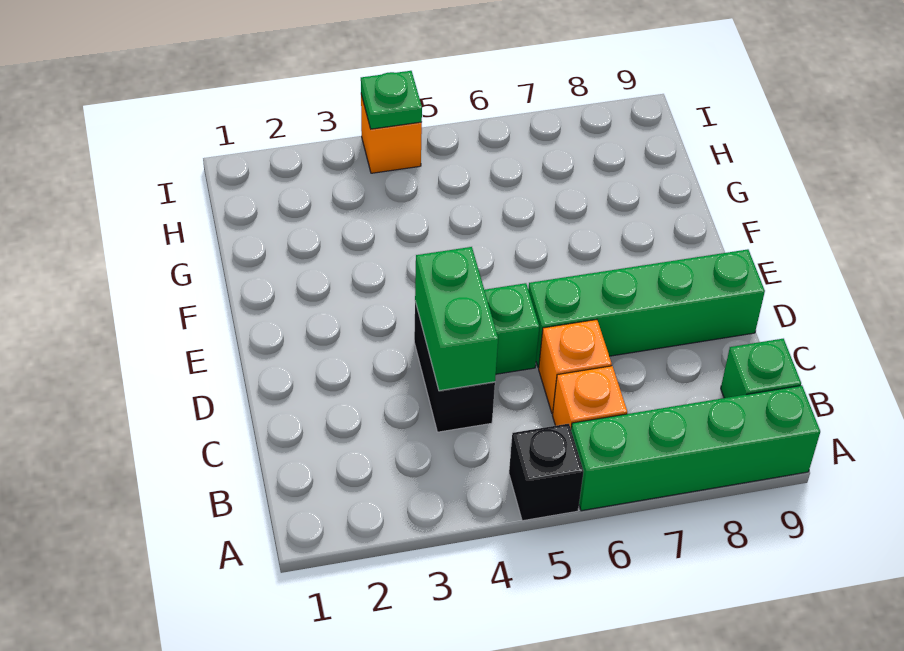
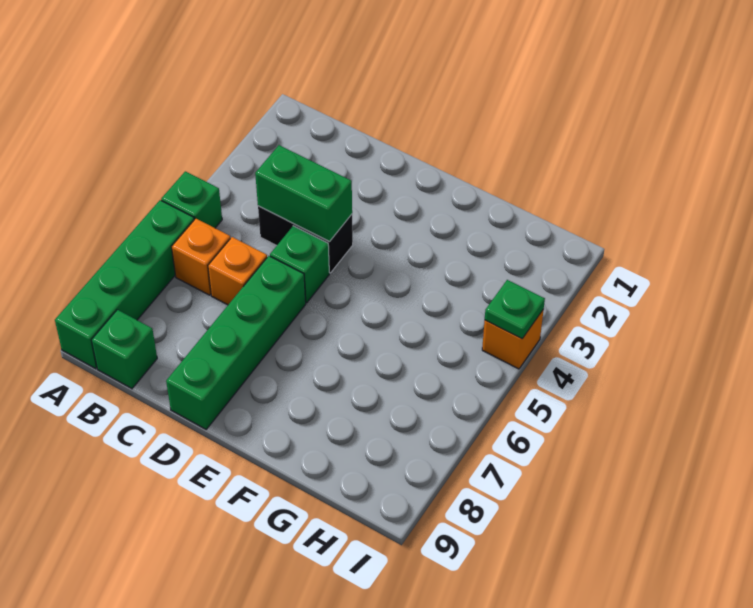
black 1x1 brick [509,424,584,521] -> green 1x1 brick [161,171,222,228]

